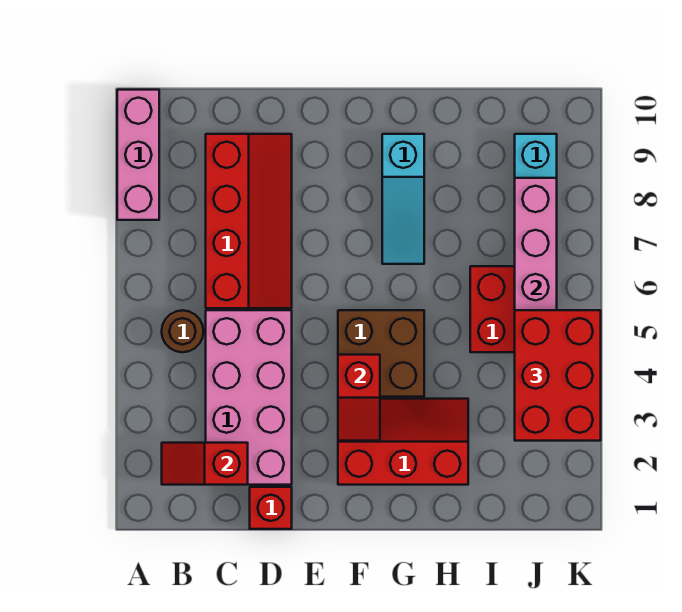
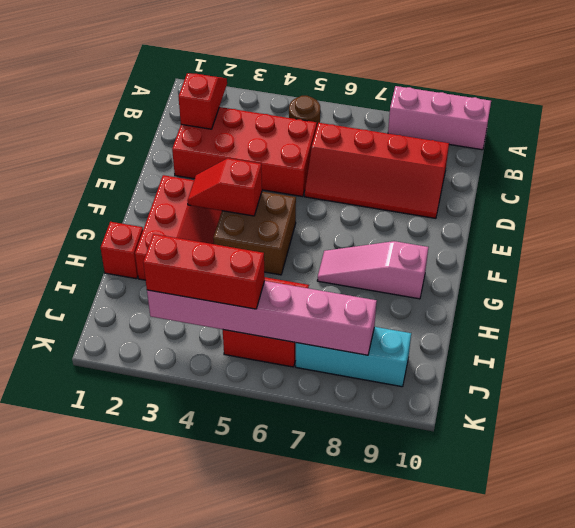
pink 2x4 brick [206,310,292,485] -> red 2x4 brick [172,107,317,197]
red 1x1 brick [250,487,292,529] -> red 1x1 brick moved to [100,222,143,279]
cyan 1x3 slope [382,134,424,264] -> pink 1x3 slope [317,241,428,299]
red 2x3 brick [515,310,601,441] -> red 1x3 brick [143,234,265,309]

